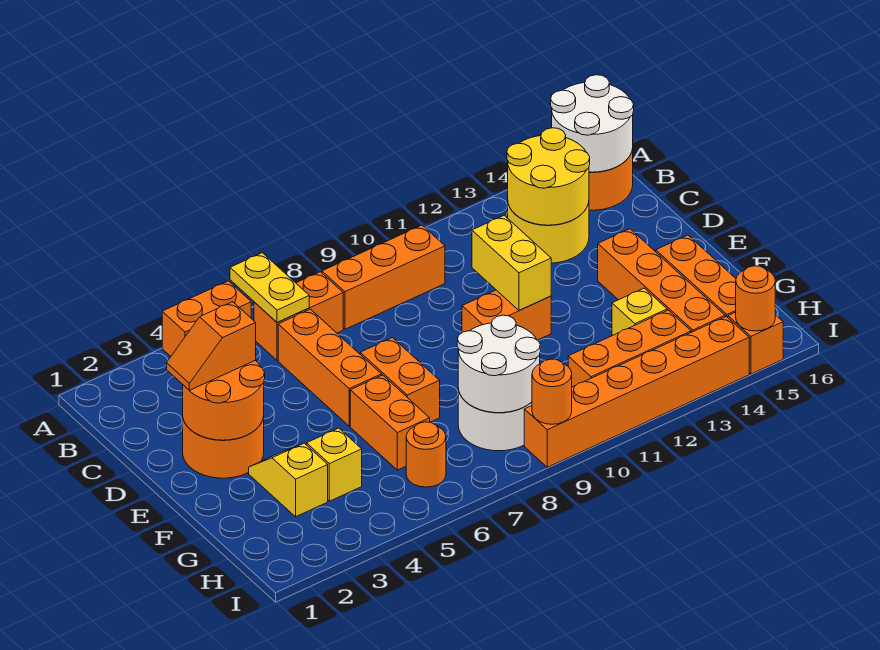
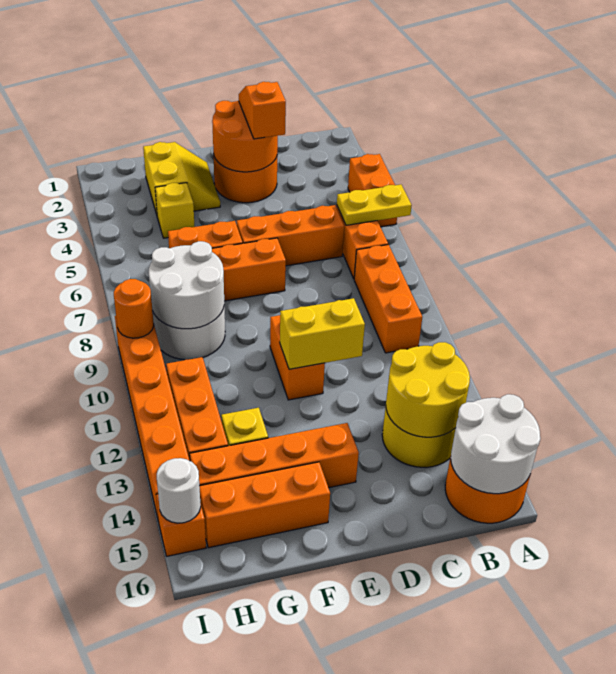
yellow 1x2 slope [249,443,328,517] -> yellow 2x2 slope [143,142,220,214]
orange 1x1 round brick [406,422,446,487] -> none
orange 1x1 round brick [736,266,775,331] -> white 1x1 round brick [157,458,201,523]

